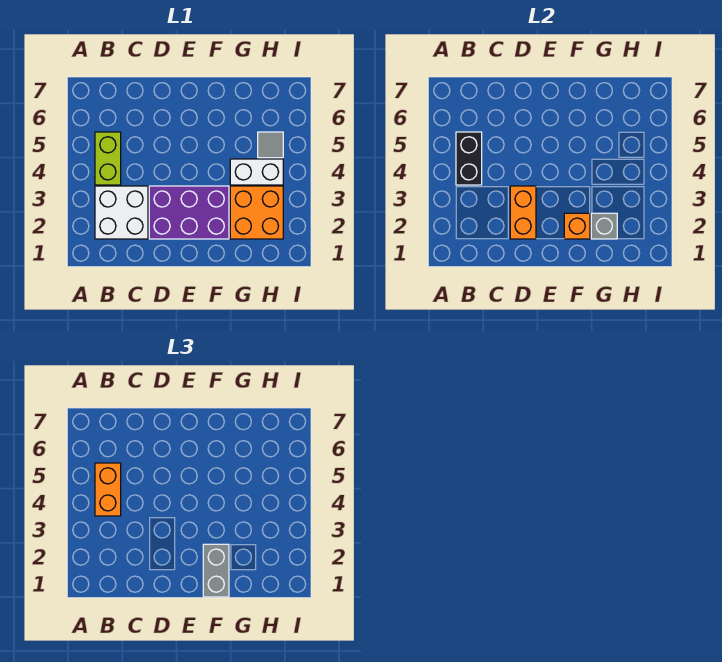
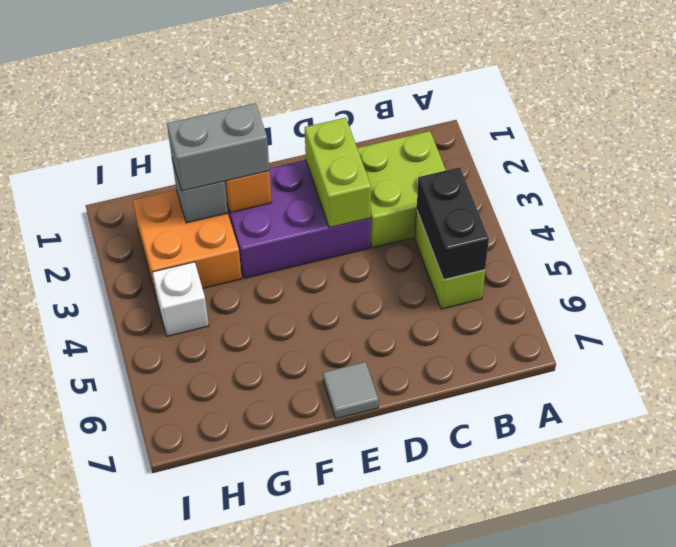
white 2x2 brick [95,186,148,239] -> lime 2x2 brick [357,131,446,248]
orange 1x2 brick [95,463,121,516] -> none
orange 1x2 brick [510,186,536,239] -> lime 1x2 brick [305,118,371,228]
grey 1x2 brick [203,544,229,597] -> grey 1x2 brick turned to [167,103,269,191]
white 1x2 brick [230,159,283,185] -> white 1x1 brick [152,262,209,336]
grey 1x1 tile [258,132,283,158] -> grey 1x1 tile moved to [323,362,378,419]

